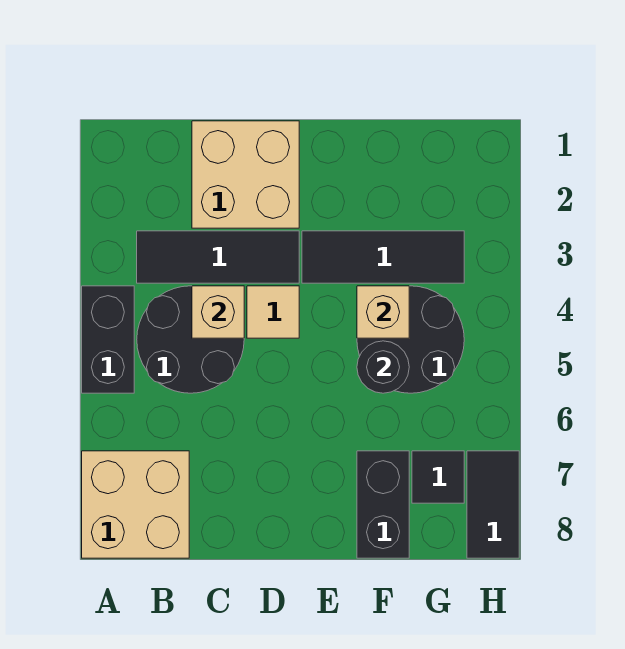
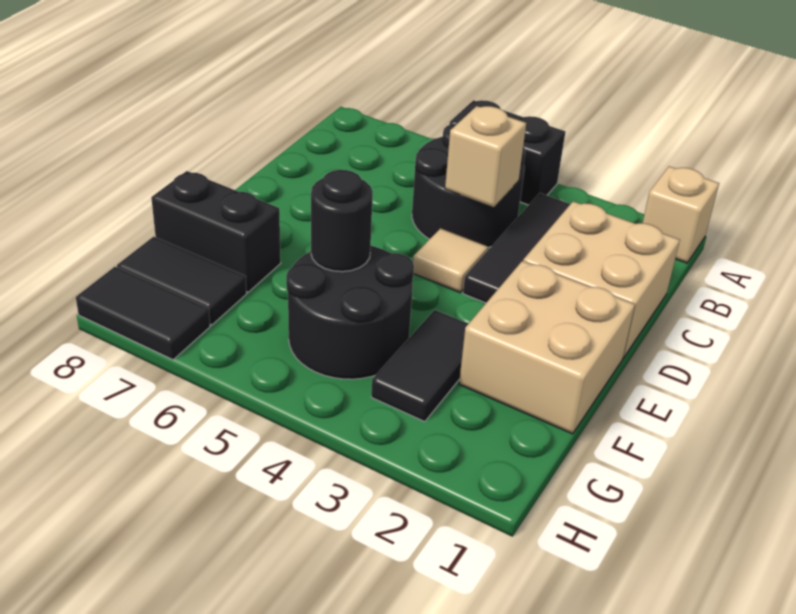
tan 2x2 brick [82,451,189,558] -> tan 2x2 brick moved to [459,261,635,434]
black 1x3 tile [302,231,464,283] -> black 1x2 tile [371,310,468,422]
tan 1x1 brick [357,286,409,338] -> tan 1x1 brick moved to [643,166,719,263]
black 1x1 tile [412,451,464,503] -> black 1x2 tile [117,237,247,325]

